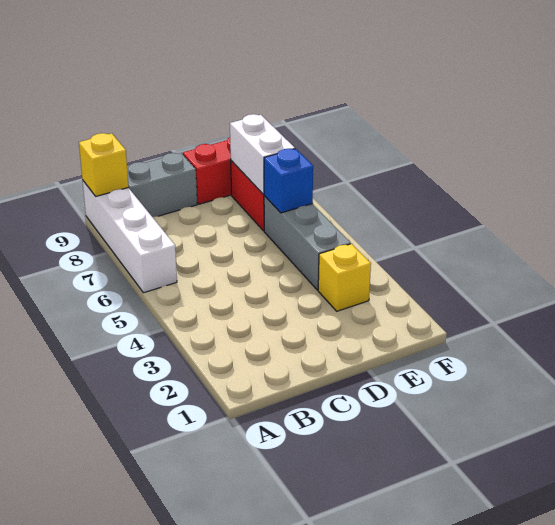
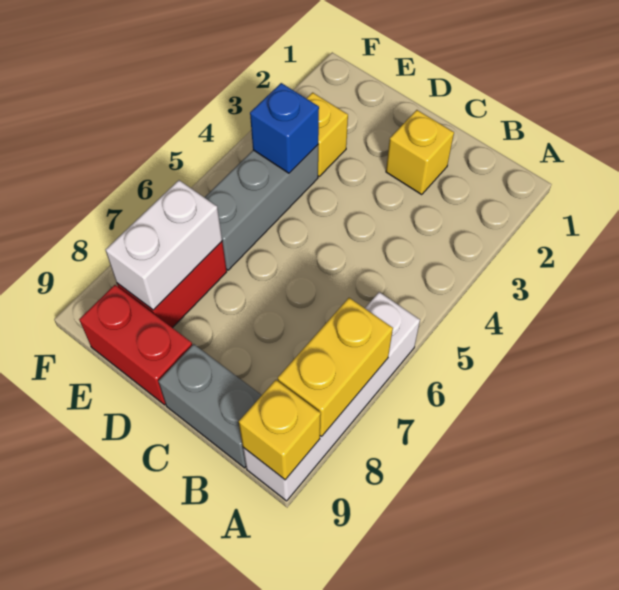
none -> yellow 1x2 brick [278,298,393,436]
none -> yellow 1x1 brick [386,110,454,194]
blue 1x1 brick [264,149,313,213] -> blue 1x1 brick moved to [250,83,319,173]

